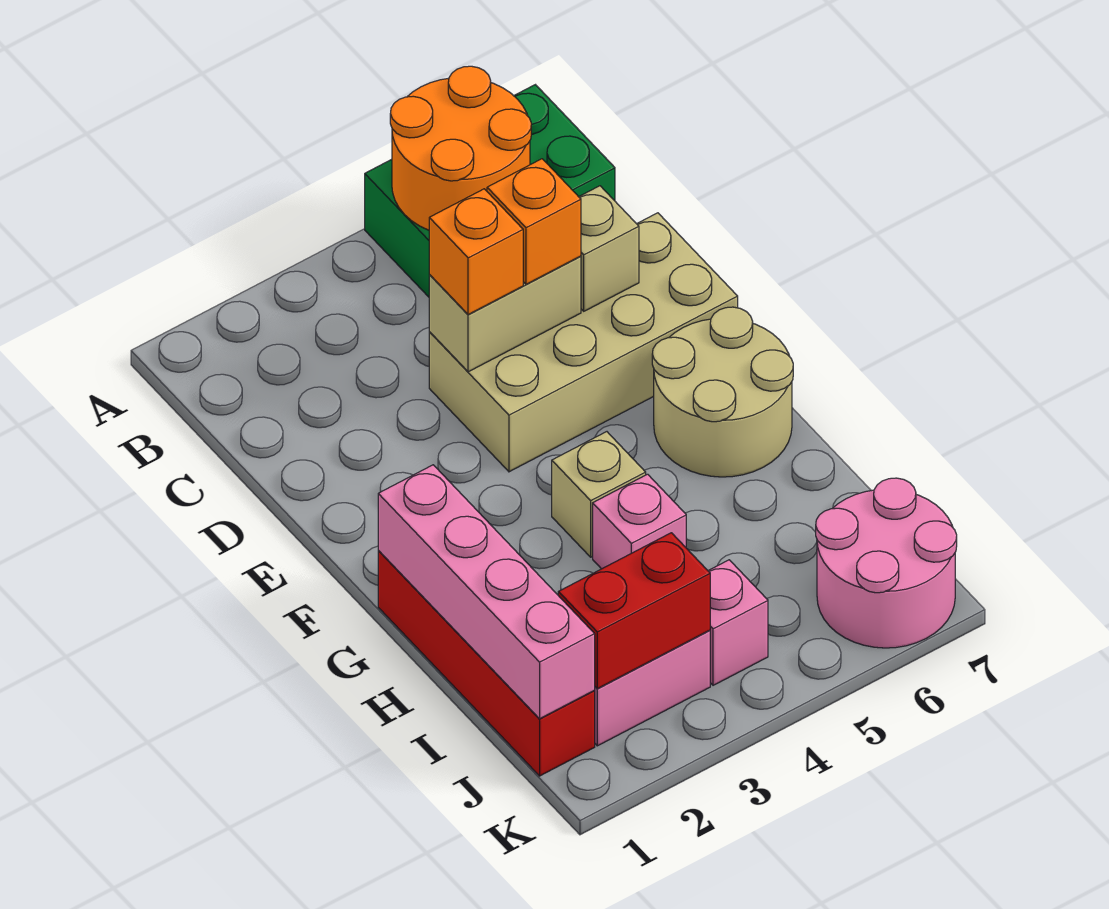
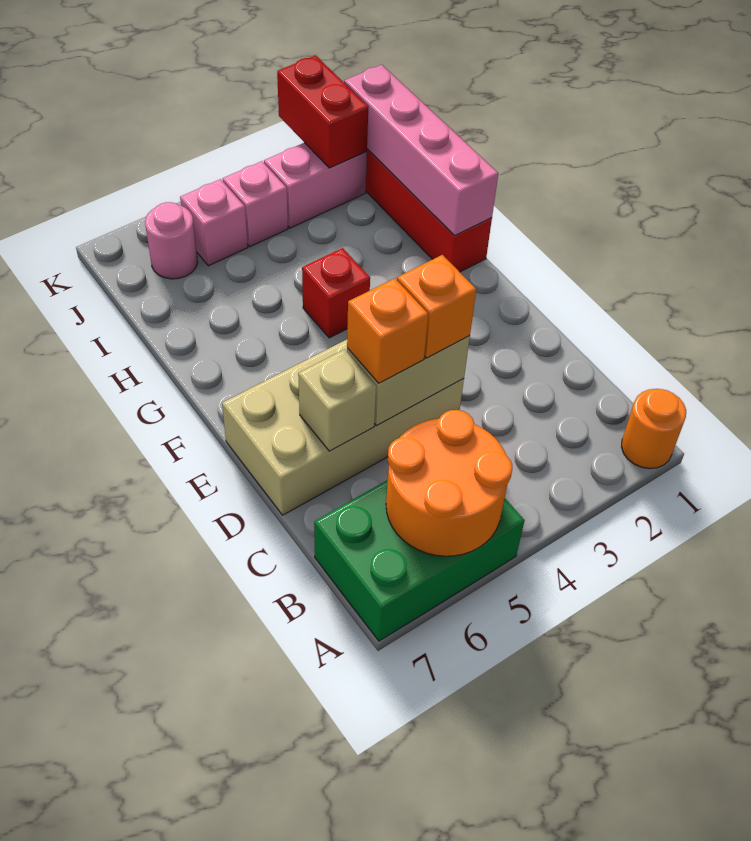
none -> orange 1x1 round brick [621,389,686,469]
tan 2x2 round brick [652,307,793,477] -> none
tan 1x1 brick [552,432,646,557] -> red 1x1 brick [302,248,370,338]
pink 1x1 brick [593,474,686,569] -> pink 1x1 brick moved to [180,179,248,266]
red 1x2 brick [558,533,710,689] -> red 1x2 brick turned to [277,55,368,168]
pink 2x2 round brick [816,478,957,648] -> pink 1x1 round brick [145,202,198,279]

